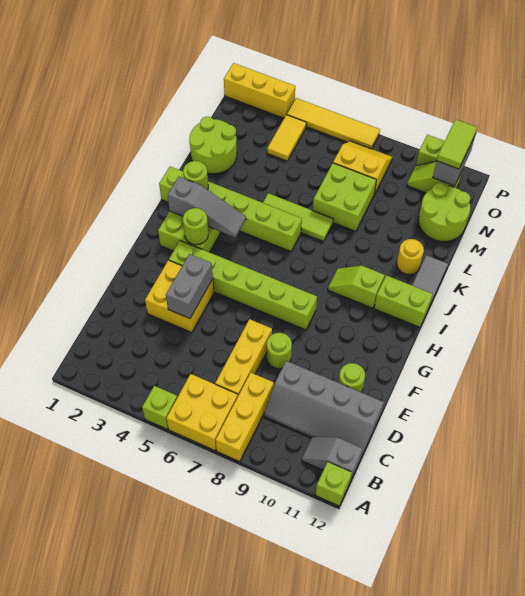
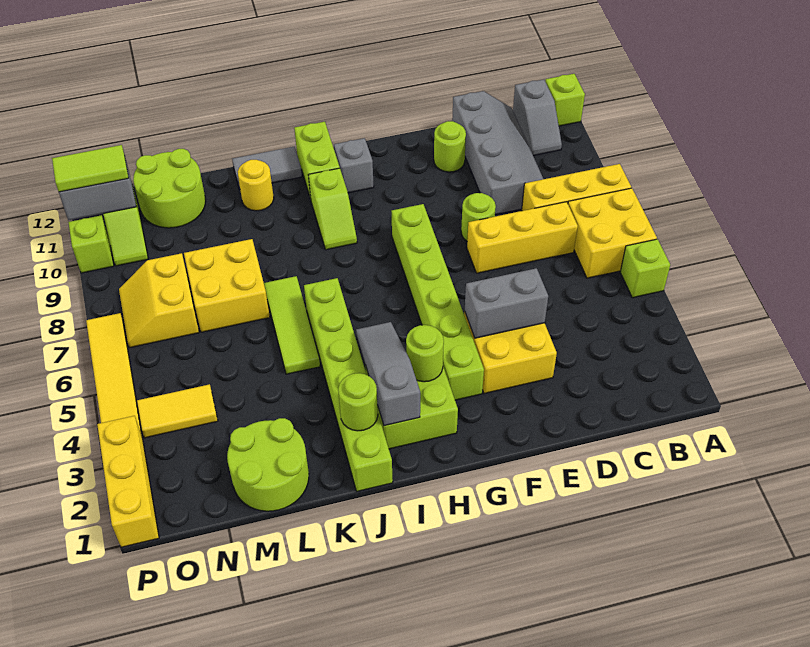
none -> grey 1x1 brick [334,138,374,193]
lime 2x2 brick [313,163,376,232] -> yellow 2x2 brick [184,239,270,332]

